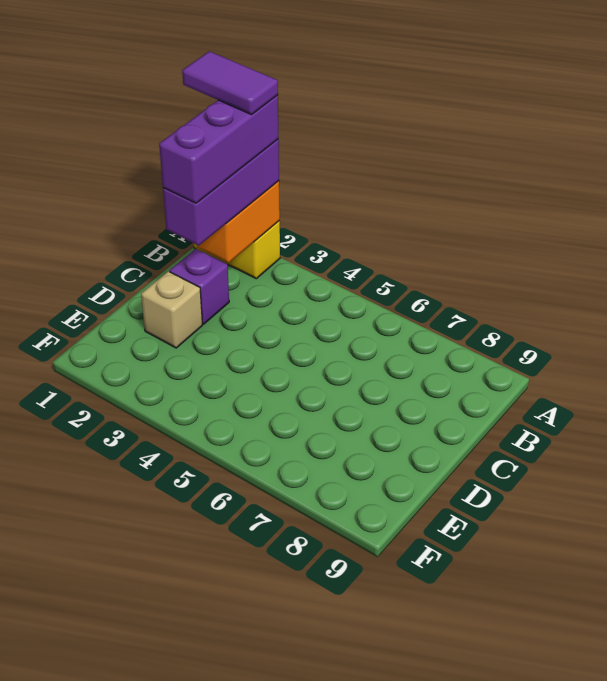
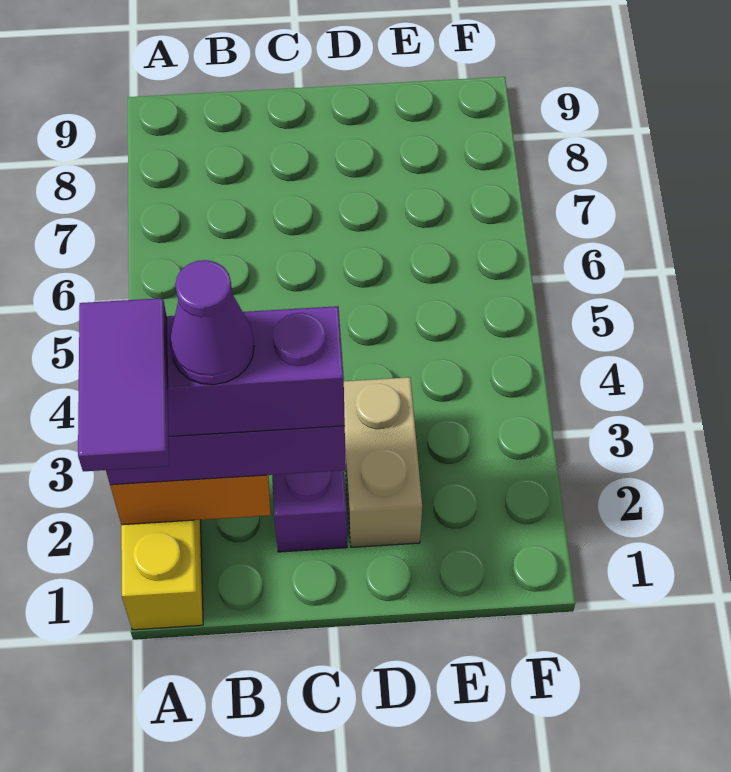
none -> purple 1x1 cone [170,260,254,385]
tan 1x1 brick [141,271,203,348] -> tan 1x2 brick [344,377,422,547]

